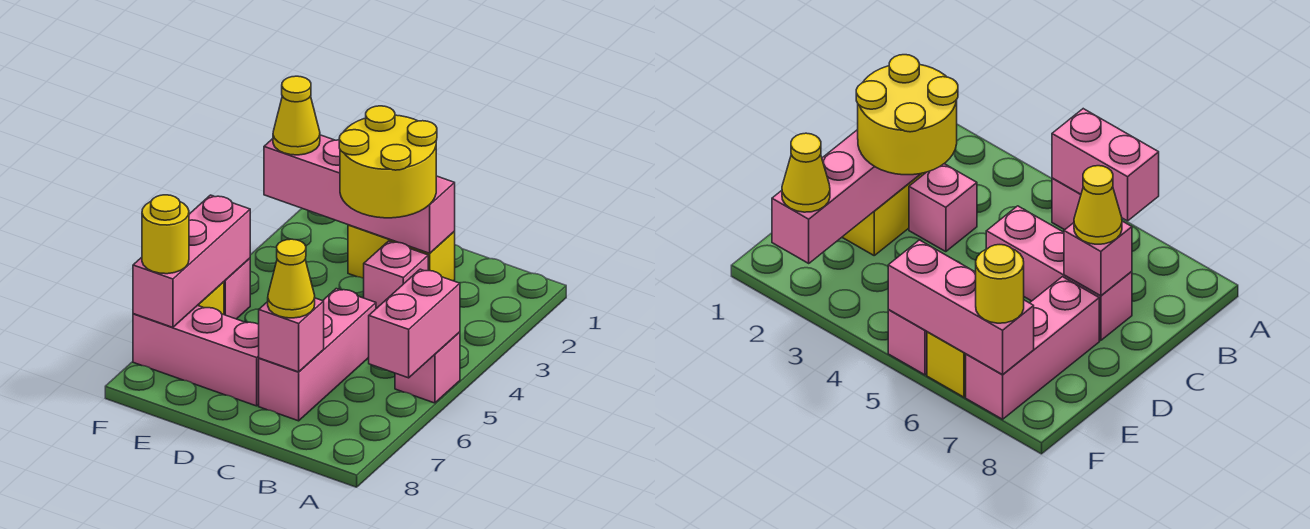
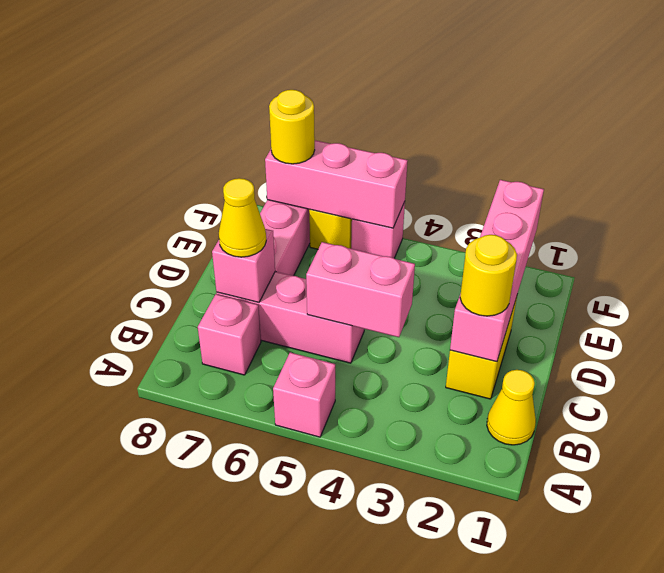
pink 1x2 brick [369,269,460,378] -> pink 1x2 brick moved to [306,242,415,337]
yellow 2x2 round brick [339,106,437,218] -> yellow 1x1 round brick [460,235,517,316]
pink 1x1 brick [364,241,428,309] -> pink 1x1 brick moved to [198,294,261,375]
yellow 1x1 cone [273,76,320,155] -> yellow 1x1 cone moved to [487,370,536,445]

